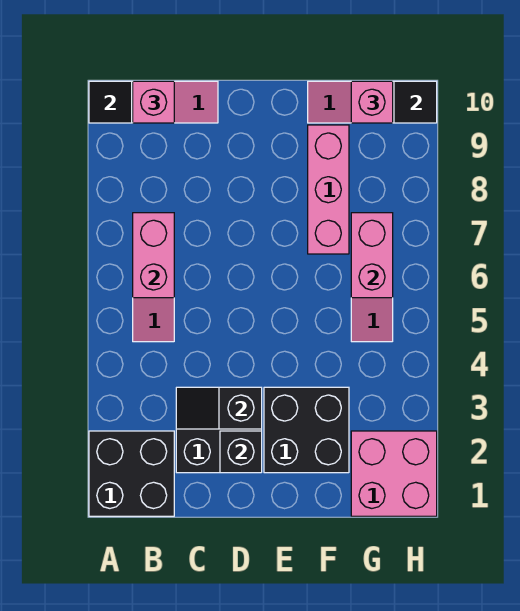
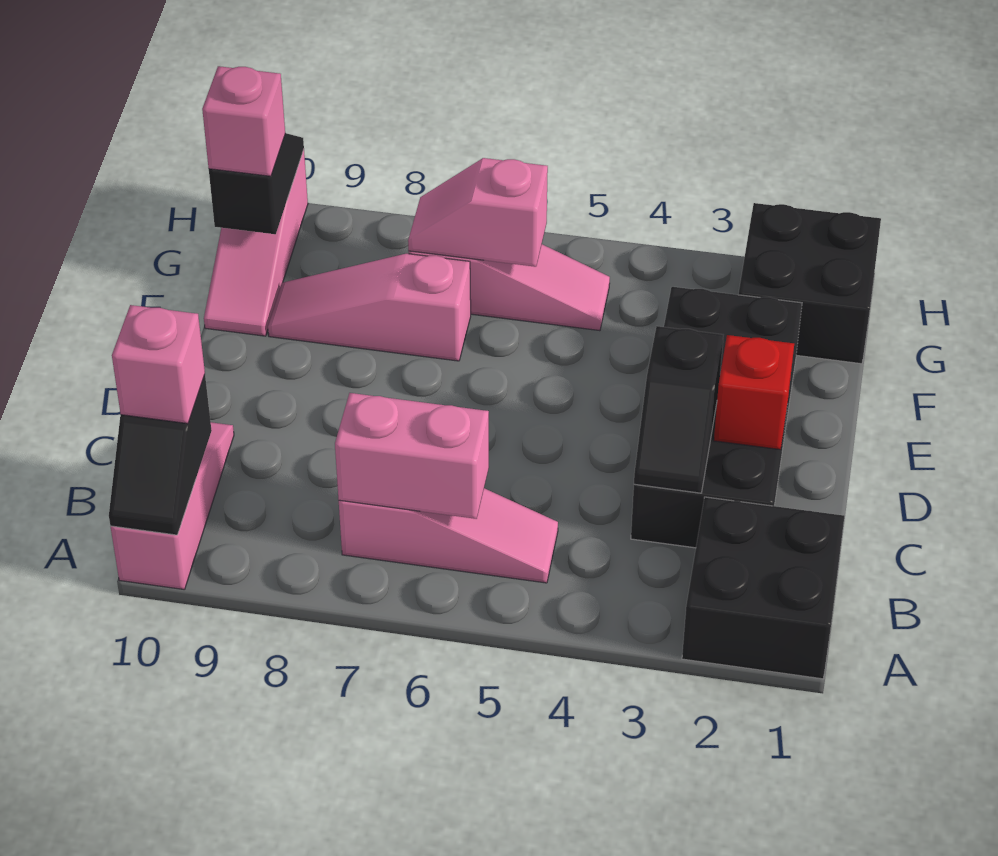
black 1x1 brick [220,431,262,473] -> red 1x1 brick [714,335,794,450]
pink 1x3 brick [308,125,349,254] -> pink 1x3 slope [268,254,471,361]
pink 2x2 brick [351,431,437,516] -> black 2x2 brick [738,203,881,364]
pink 1x2 brick [351,213,393,298] -> pink 1x2 slope [408,158,548,267]

